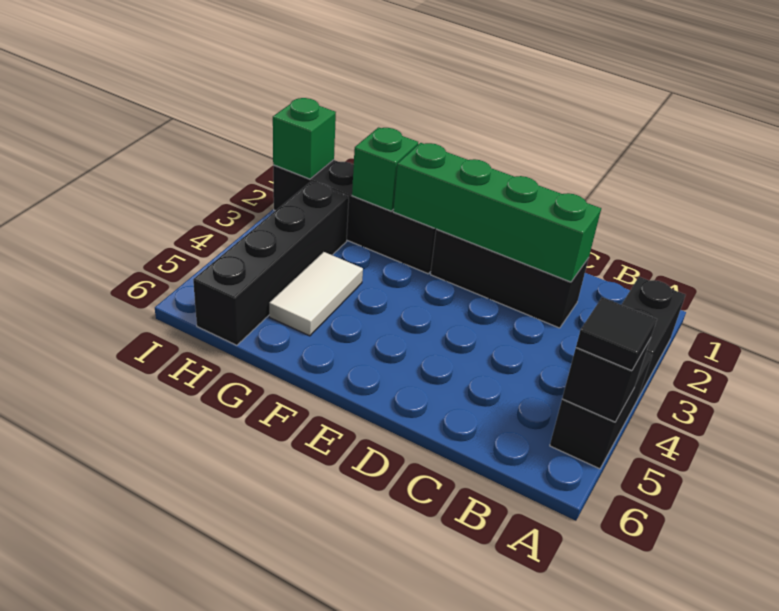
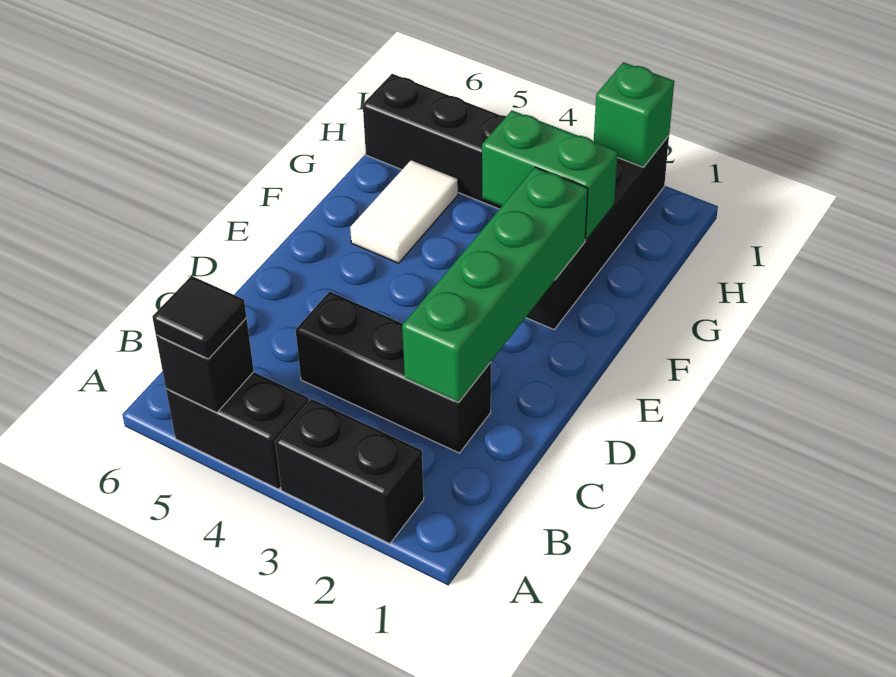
black 1x3 brick [430,229,589,328] -> black 1x3 brick turned to [296,291,491,453]
green 1x1 brick [352,127,418,211] -> green 1x2 brick [482,111,618,240]
white 1x2 tile [269,252,363,336] -> white 1x2 tile turned to [350,160,458,263]

